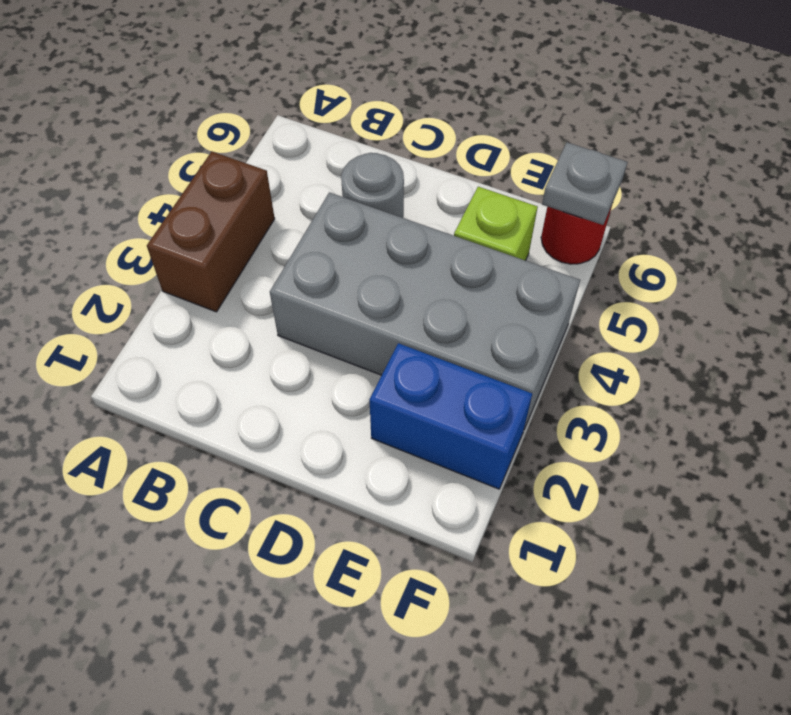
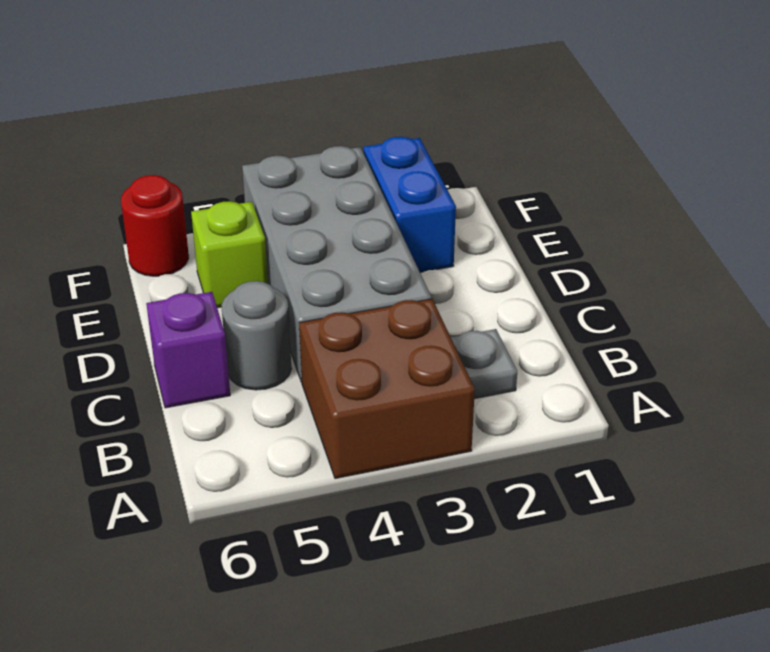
brown 1x2 brick [147,152,275,312] -> brown 2x2 brick [299,299,475,479]
none -> purple 1x1 brick [146,292,230,408]
grey 1x1 plate [542,142,628,225] -> grey 1x1 plate moved to [451,329,517,399]

